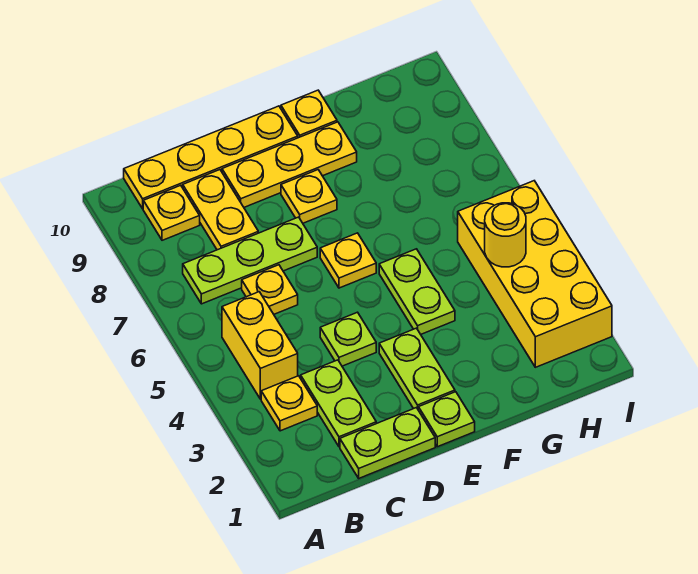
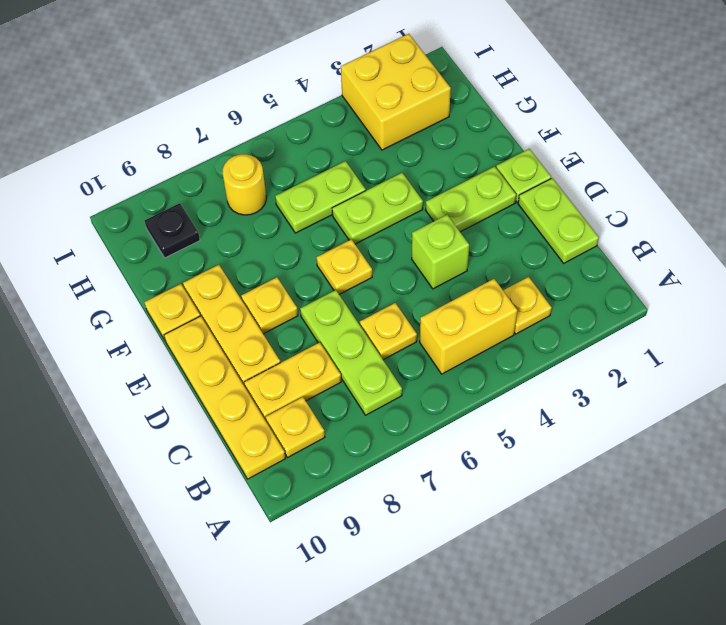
lime 1x2 plate [301,360,376,447] -> lime 1x2 plate moved to [275,161,366,233]
lime 1x1 plate [320,312,376,366] -> lime 1x1 brick [412,215,469,289]
yellow 2x4 brick [458,181,612,367] -> yellow 2x2 brick [341,34,451,150]
yellow 1x1 round brick [485,203,526,267] -> yellow 1x1 round brick moved to [223,154,266,215]
none -> black 1x1 plate [144,203,200,258]

